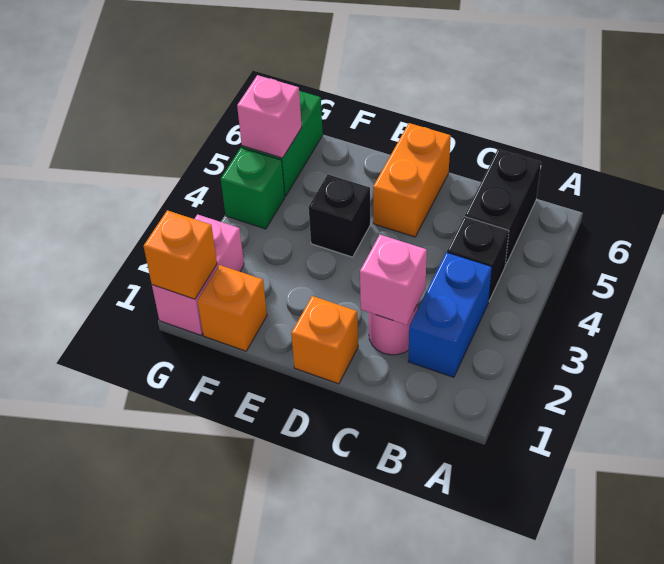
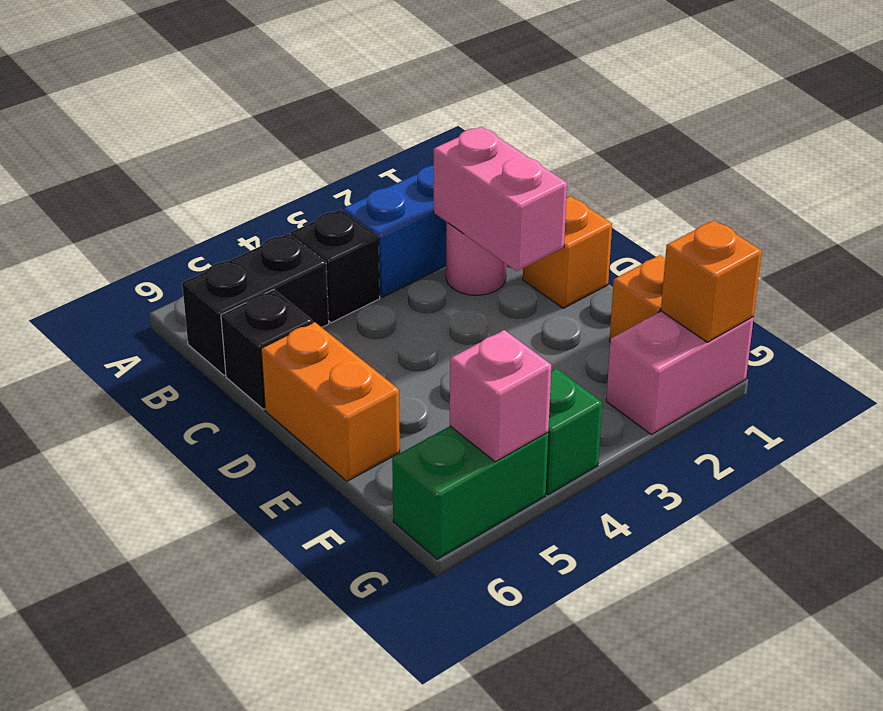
pink 1x1 brick [360,235,427,325] -> pink 1x2 brick [434,127,567,271]
orange 1x2 brick [373,123,451,237] -> orange 1x2 brick turned to [261,322,400,481]
black 1x1 brick [309,175,371,257] -> black 1x1 brick moved to [221,290,313,410]

